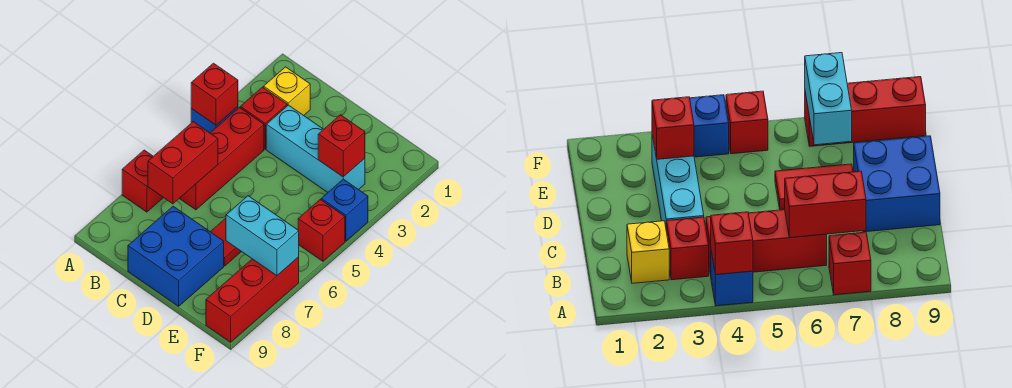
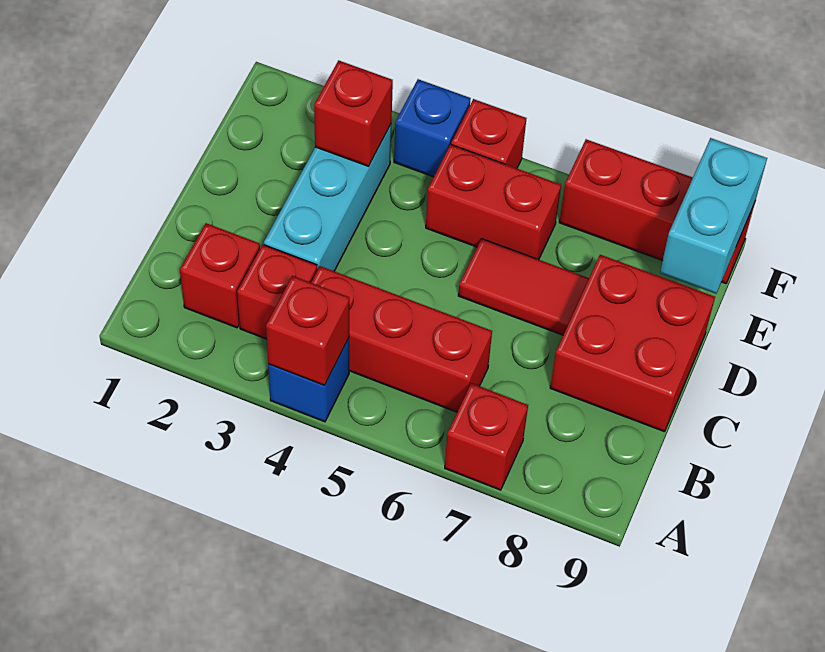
yellow 1x1 brick [264,67,310,115] -> red 1x1 brick [180,223,260,328]
red 1x2 brick [148,122,218,204] -> red 1x2 brick moved to [426,145,561,260]
blue 2x2 brick [128,206,224,306] -> red 2x2 brick [550,255,715,432]
cyan 1x2 brick [226,196,299,276] -> cyan 1x2 brick moved to [660,138,767,294]

